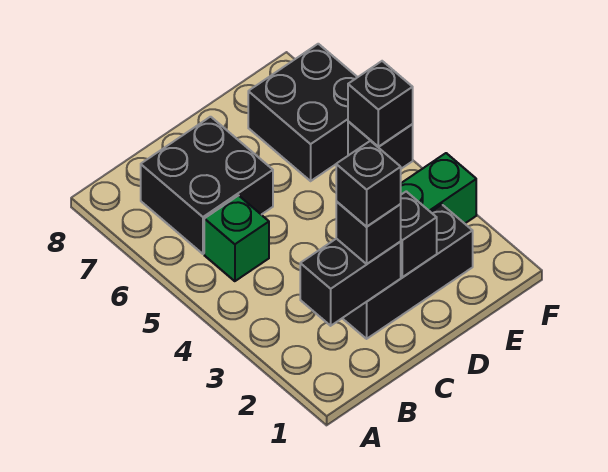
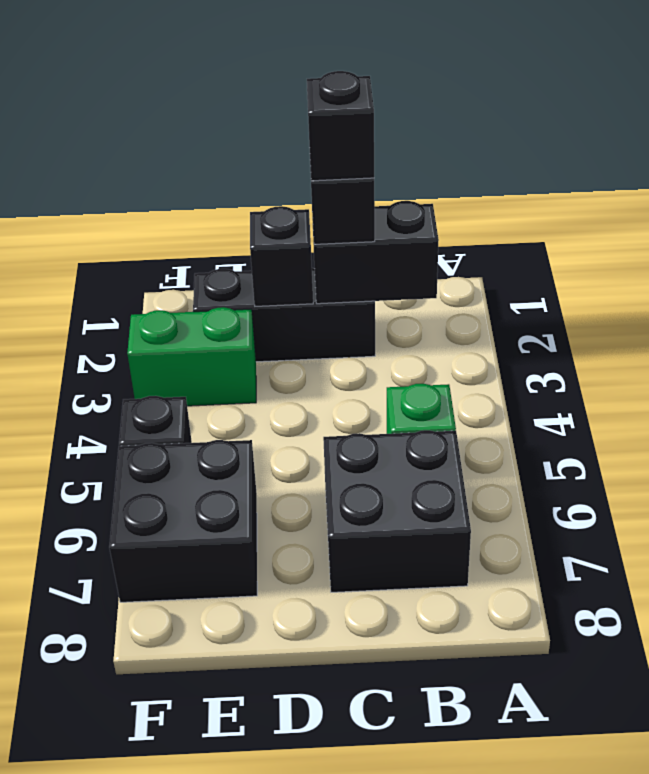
black 1x1 brick [348,61,413,147] -> none

